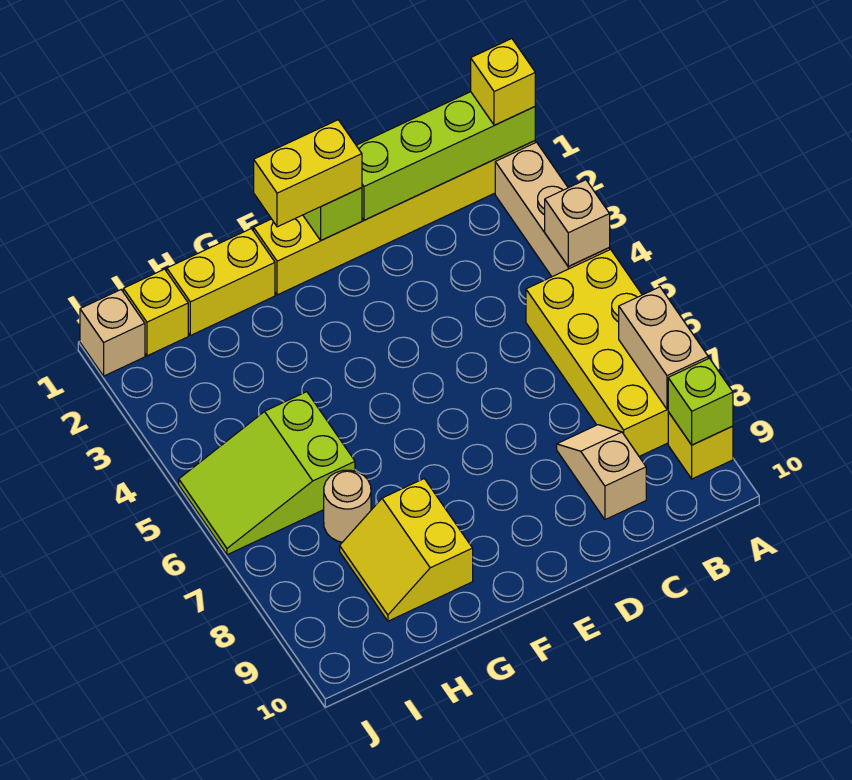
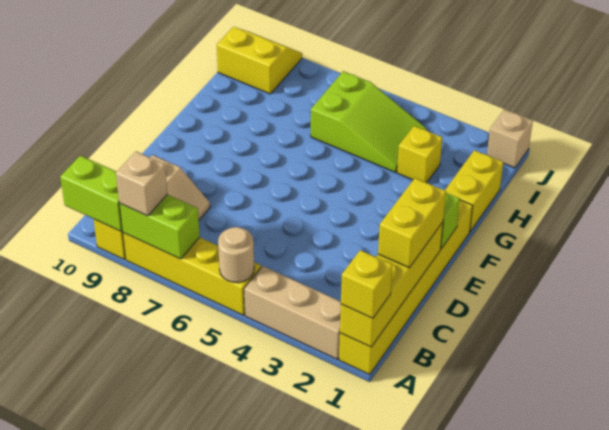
lime 1x4 brick [356,92,535,220] -> yellow 1x4 brick [340,222,443,347]
tan 1x1 brick [545,180,610,266] -> tan 1x1 brick moved to [116,152,167,216]
yellow 2x4 brick [526,249,668,456] -> yellow 1x4 brick [123,233,261,315]
tan 1x2 brick [619,287,708,409] -> lime 1x2 brick [119,194,200,259]
lime 1x1 brick [668,358,733,445] -> lime 1x2 brick [60,156,122,231]
yellow 1x2 brick [254,120,362,227] -> yellow 1x2 brick moved to [378,178,446,268]
yellow 2x2 slope [340,479,473,621] -> yellow 2x2 slope moved to [217,27,302,94]
lime 2x3 slope [179,392,355,555] -> lime 2x3 slope turned to [311,71,426,172]
tan 1x1 round brick [324,470,371,542] -> tan 1x1 round brick moved to [218,227,254,283]
yellow 1x1 brick [123,269,188,356] -> yellow 1x1 brick moved to [397,126,442,183]

